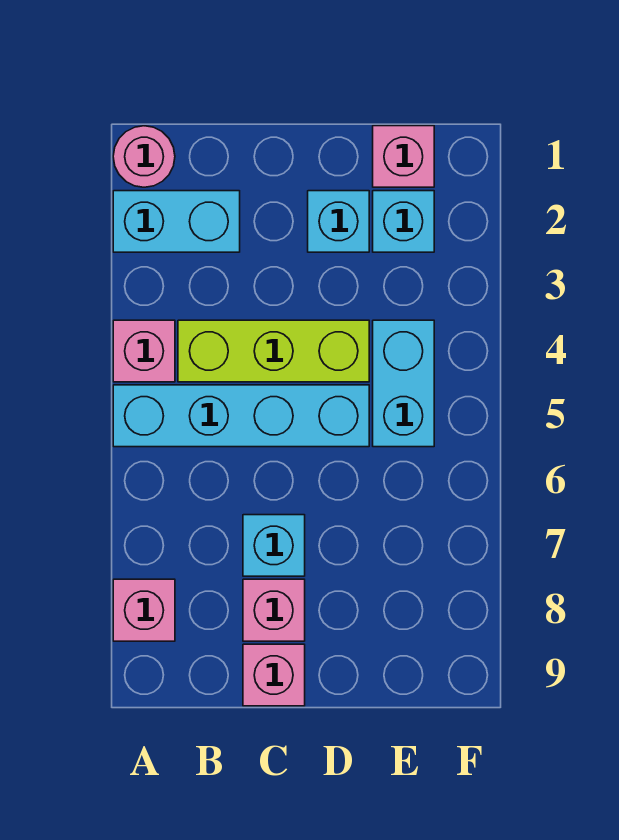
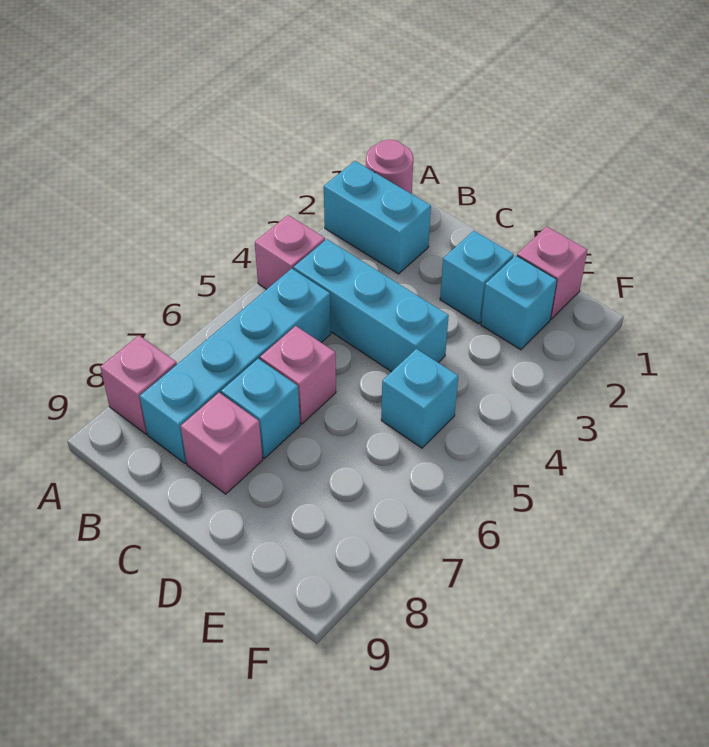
cyan 1x4 brick [113,385,369,447] -> cyan 1x4 brick turned to [140,269,331,463]
lime 1x3 brick [178,320,369,382] -> cyan 1x3 brick [294,239,449,372]
pink 1x1 brick [243,644,305,706] -> pink 1x1 brick moved to [260,326,336,424]
cyan 1x2 brick [373,320,434,447] -> cyan 1x1 brick [381,349,458,448]

